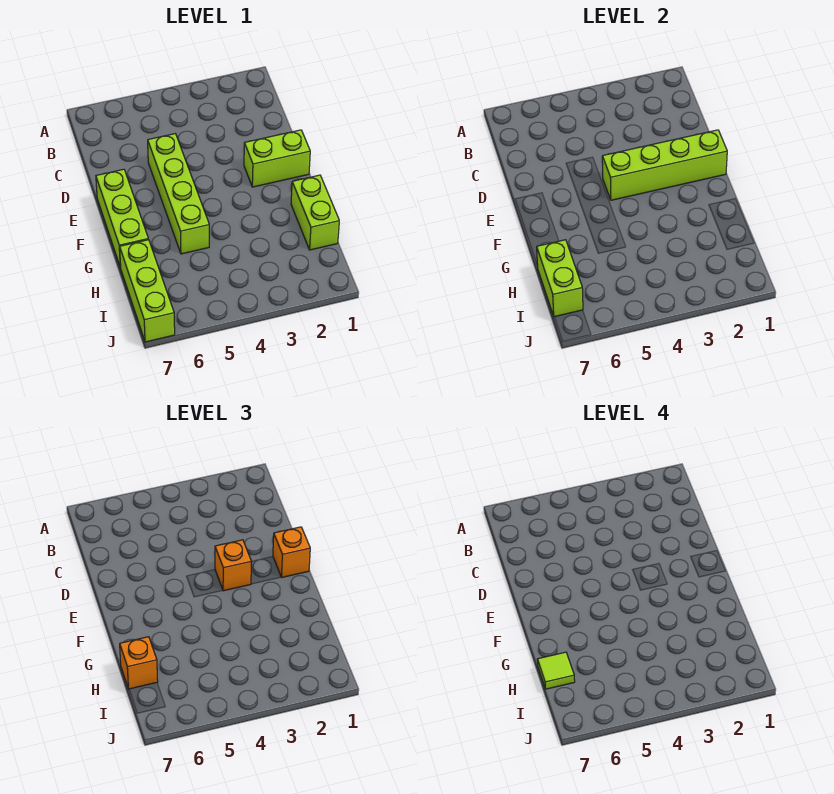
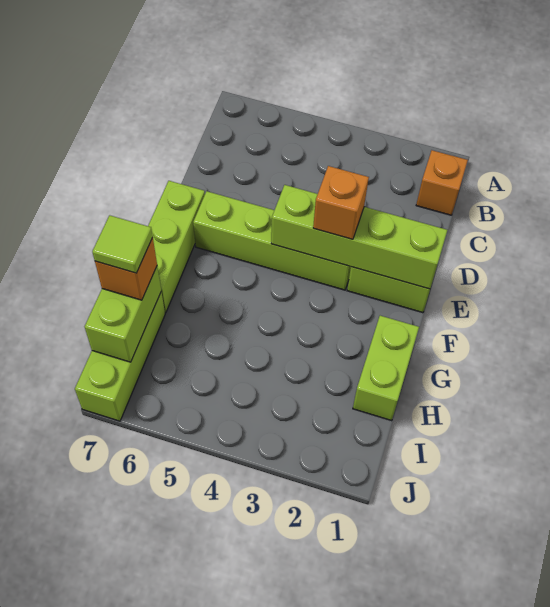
lime 1x4 brick [148,134,209,254] -> lime 1x4 brick turned to [193,191,351,290]
orange 1x1 brick [273,527,310,578] -> orange 1x1 brick moved to [416,150,468,215]

